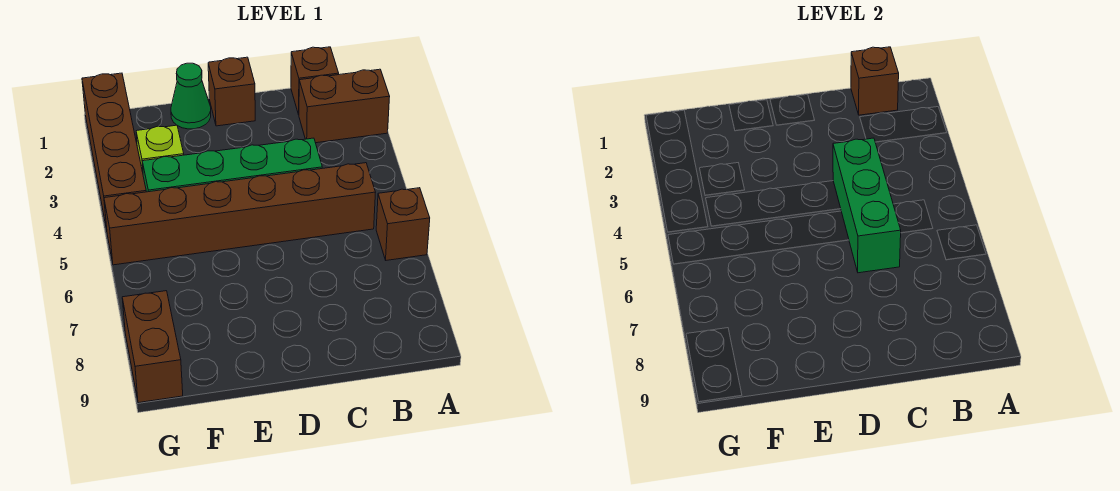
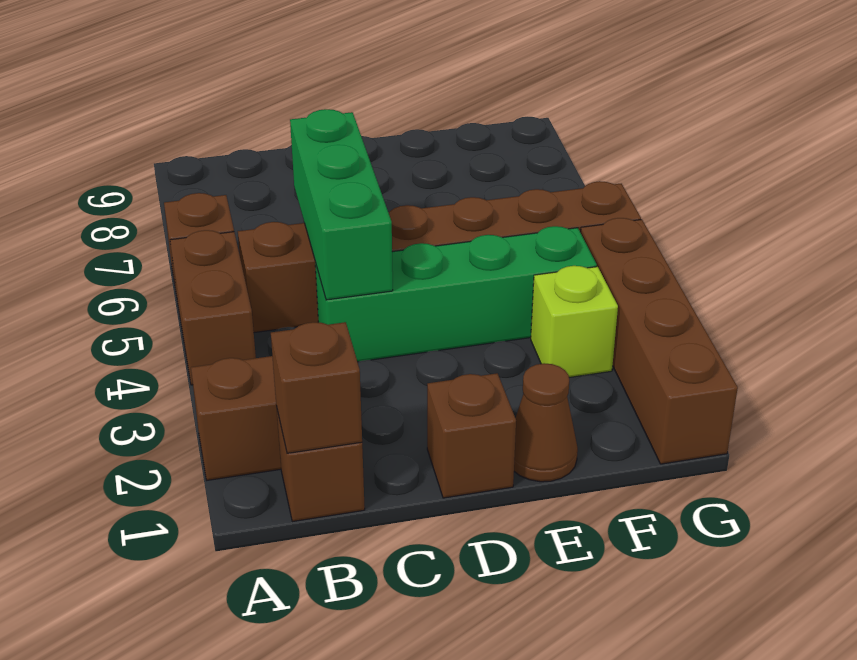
green 1x1 cone [171,63,211,129] -> brown 1x1 cone [514,363,578,482]
brown 1x2 brick [122,291,183,403] -> brown 1x2 brick moved to [170,230,256,385]

